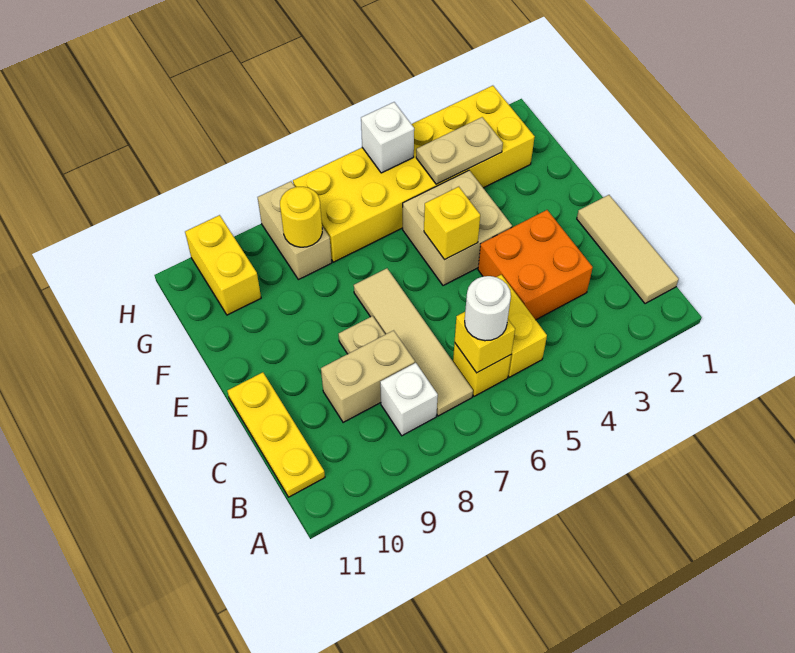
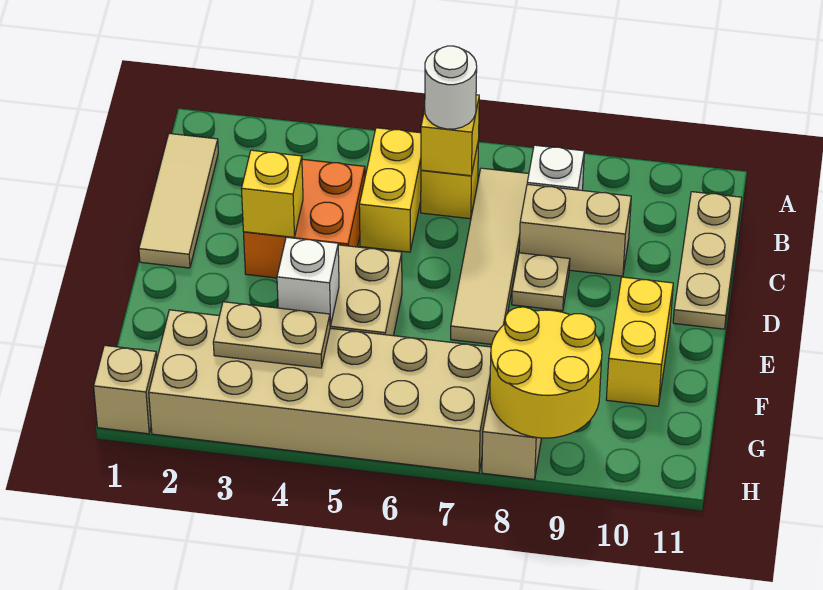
yellow 1x3 plate [227,372,325,497] -> tan 1x3 plate [673,192,742,329]
yellow 1x1 brick [424,187,480,260] -> yellow 1x1 brick moved to [241,150,303,237]
yellow 2x6 brick [293,86,535,262] -> tan 2x6 brick [149,310,491,473]
yellow 1x1 round brick [280,187,322,247] -> yellow 2x2 round brick [490,307,602,438]
yellow 1x2 brick [185,215,261,315] -> yellow 1x2 brick moved to [606,277,673,406]
none -> tan 1x1 brick [94,345,157,434]
white 1x1 brick [361,102,414,173] -> white 1x1 brick moved to [277,237,339,326]

